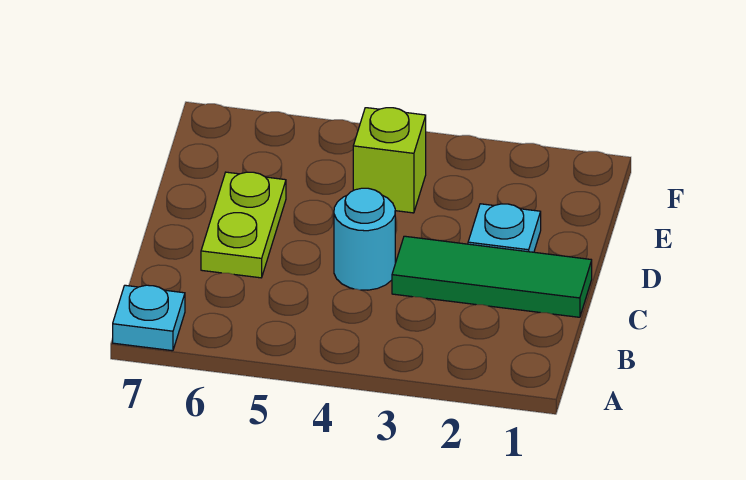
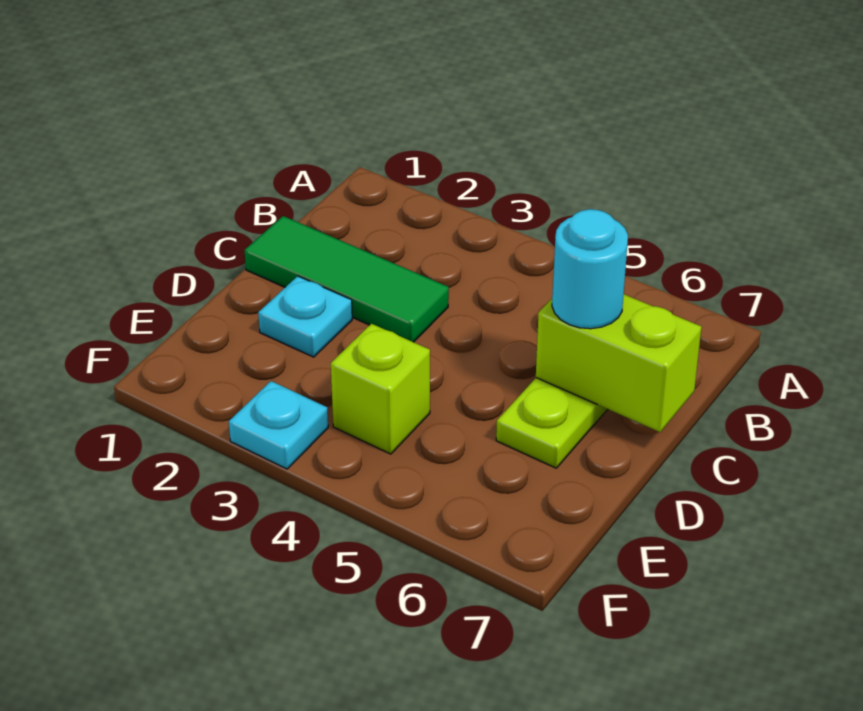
cyan 1x1 plate [113,285,185,351] -> cyan 1x1 plate moved to [229,381,328,469]
cyan 1x1 round brick [334,188,395,290] -> cyan 1x1 round brick moved to [552,209,628,329]
none -> lime 1x2 brick [536,294,701,432]

